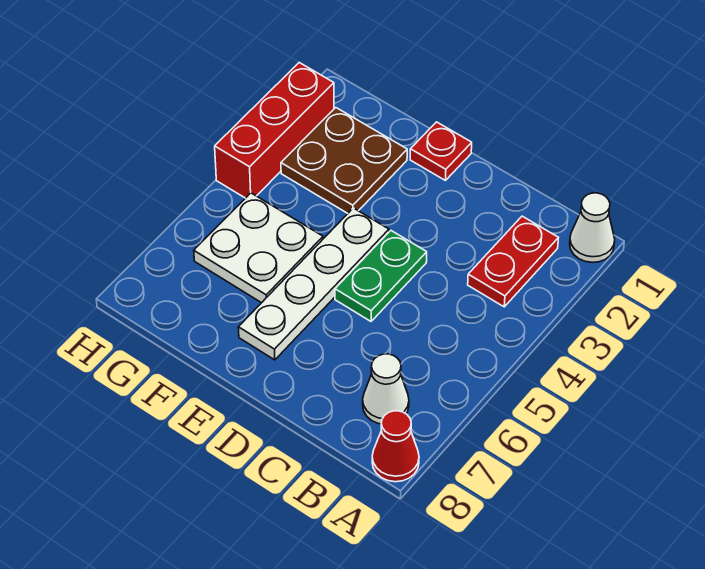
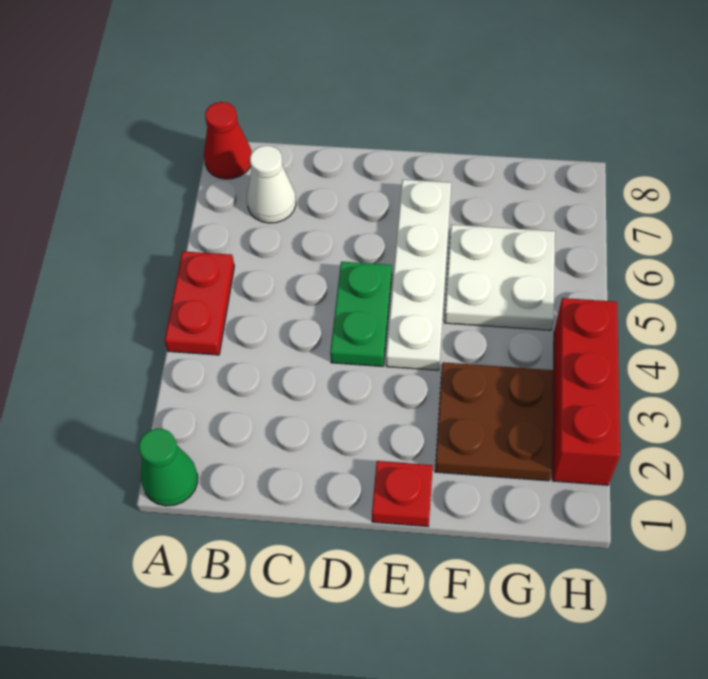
white 1x1 cone [570,193,615,262] -> green 1x1 cone [139,429,198,506]
red 1x2 plate [468,216,558,307] -> red 1x2 plate moved to [165,251,234,355]

